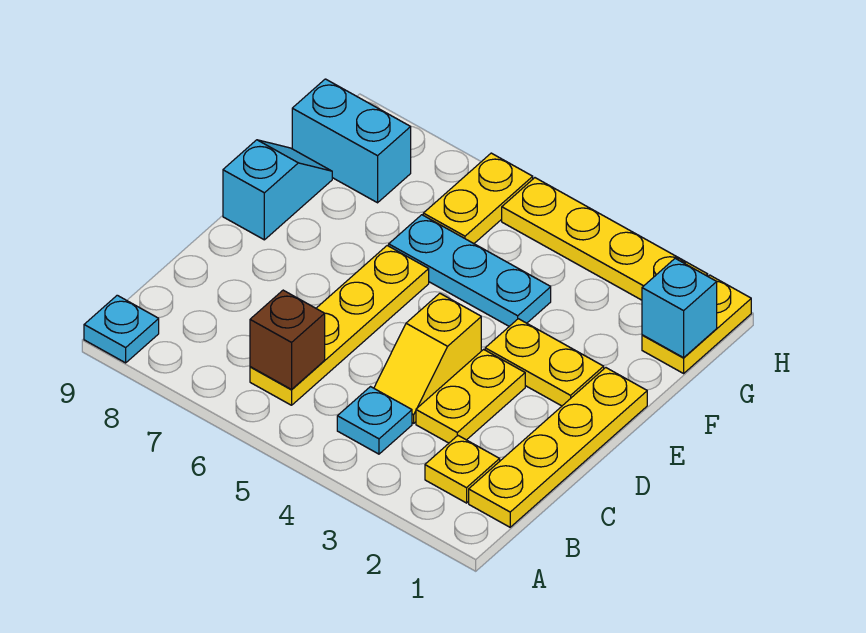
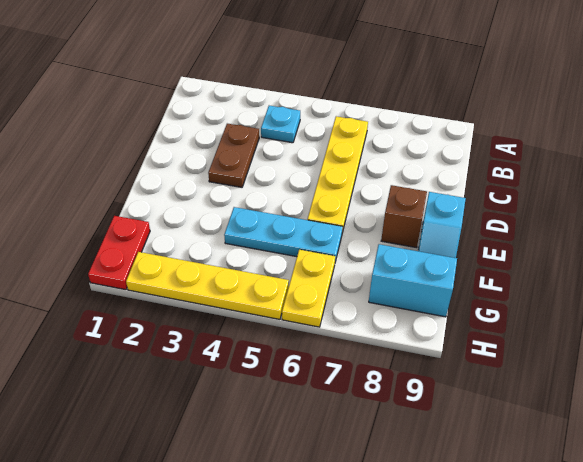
cyan 1x1 plate [84,295,159,363] -> none
yellow 1x4 plate [469,368,647,527] -> none
yellow 1x1 plate [425,436,500,503] -> none
brown 1x1 brick [250,290,325,389] -> brown 1x1 brick moved to [381,185,427,248]
yellow 1x2 plate [416,349,525,443] -> brown 1x2 plate [208,124,259,187]
yellow 1x2 slope [374,293,481,423] -> none
yellow 1x2 plate [485,319,604,406] -> none
yellow 1x2 plate [642,275,751,373] -> red 1x2 plate [88,216,150,290]
cyan 1x1 brick [642,258,717,358] -> none

